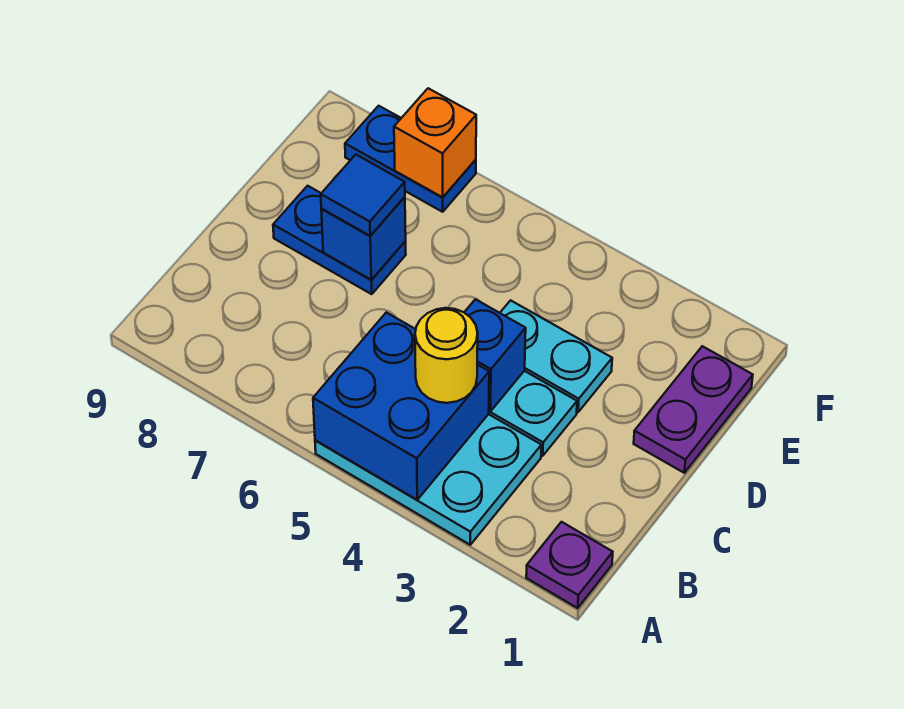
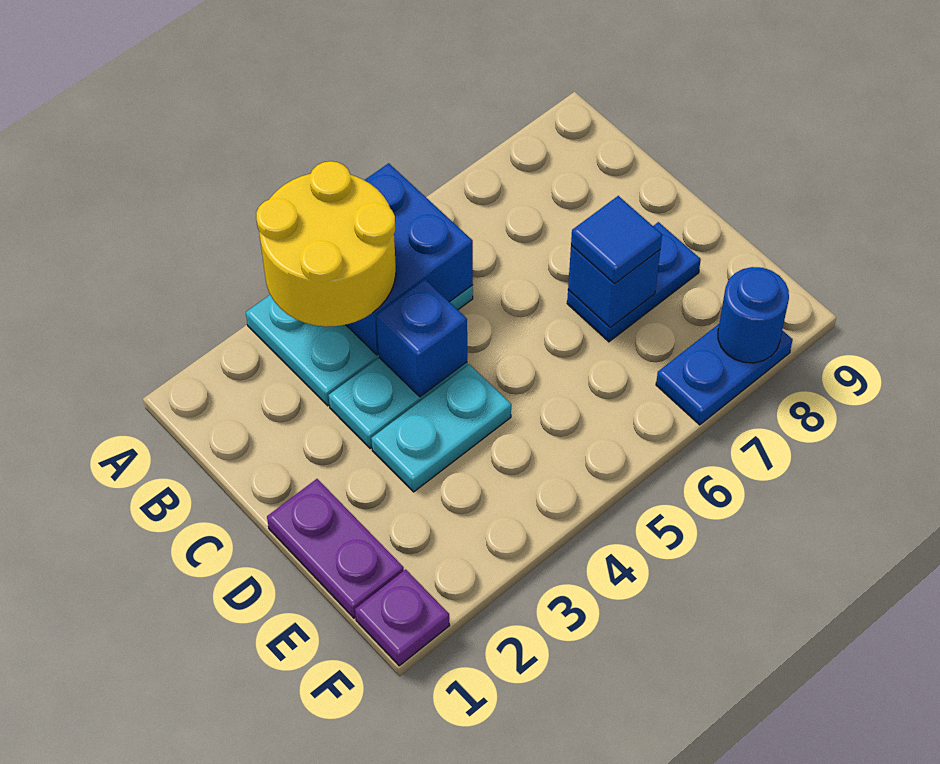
purple 1x1 plate [526,522,613,608] -> purple 1x1 plate moved to [355,569,450,666]
yellow 1x1 round brick [415,308,478,403] -> yellow 2x2 round brick [256,161,396,327]
orange 1x1 brick [394,88,476,197] -> none
none -> blue 1x1 round brick [718,267,789,363]

